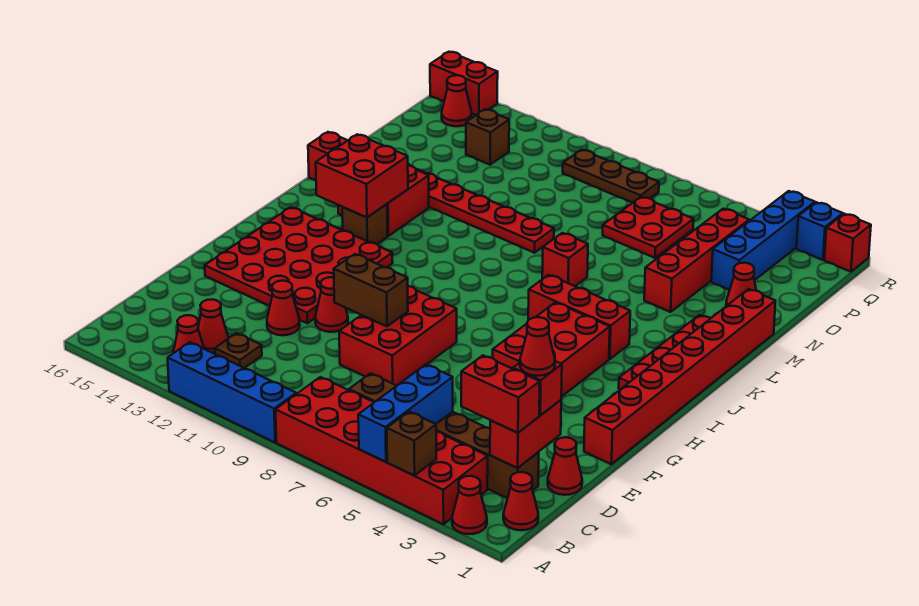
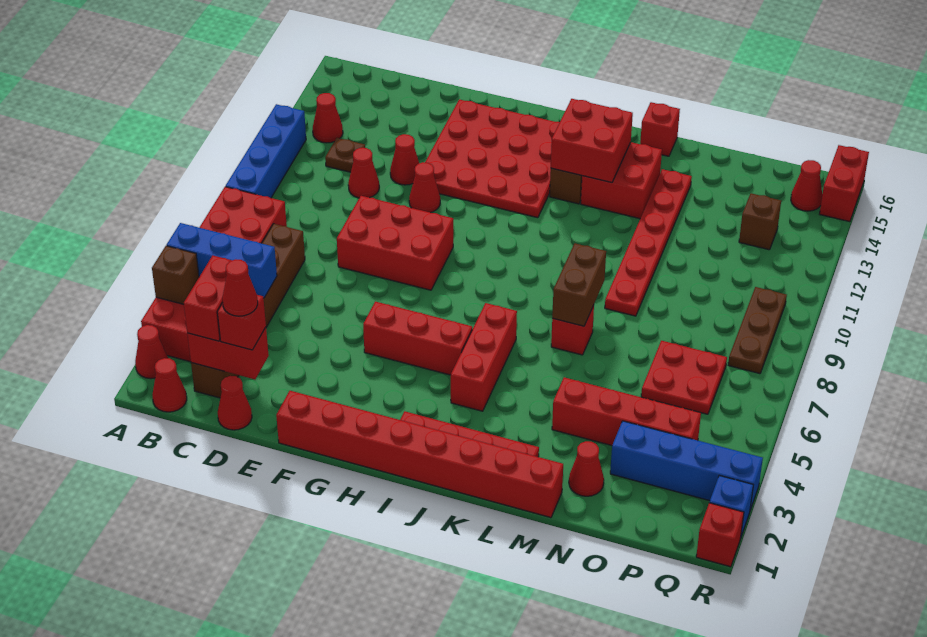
red 1x1 cone [198,299,228,354] -> red 1x1 cone moved to [348,148,379,198]
brown 1x2 brick [334,254,408,326] -> brown 1x2 brick moved to [552,243,606,326]
red 2x3 brick [493,302,610,397] -> red 1x3 brick [363,302,472,375]

